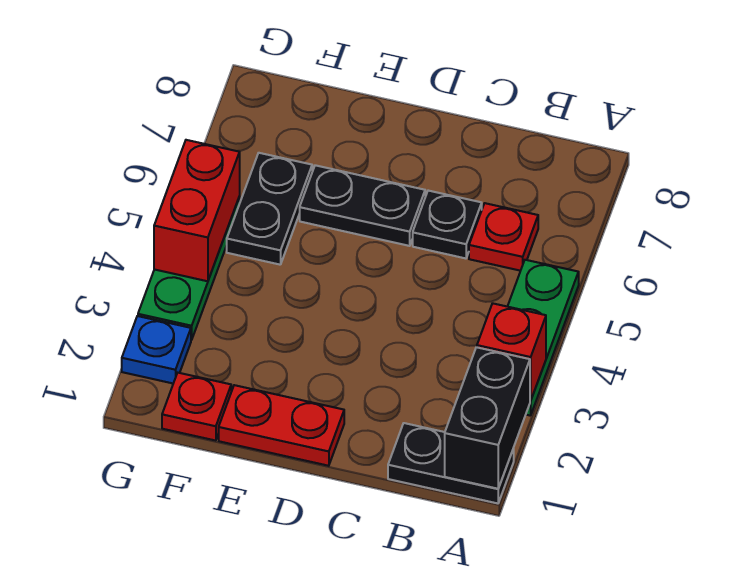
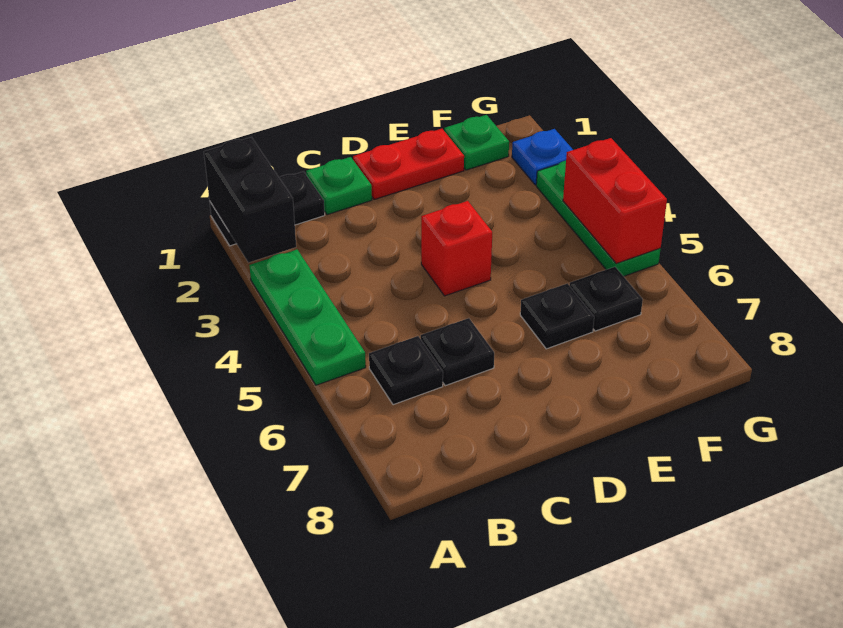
red 1x1 brick [477,303,546,401] -> red 1x1 brick moved to [421,201,492,296]
red 1x1 plate [469,203,538,271] -> black 1x1 plate [369,336,443,405]
none -> green 1x1 plate [306,157,372,215]
black 1x2 plate [300,165,425,246] -> black 1x1 plate [520,283,594,349]
red 1x1 plate [162,373,231,441] -> green 1x1 plate [444,115,509,170]
black 1x2 plate [227,153,312,265] -> black 1x1 plate [570,267,643,331]

